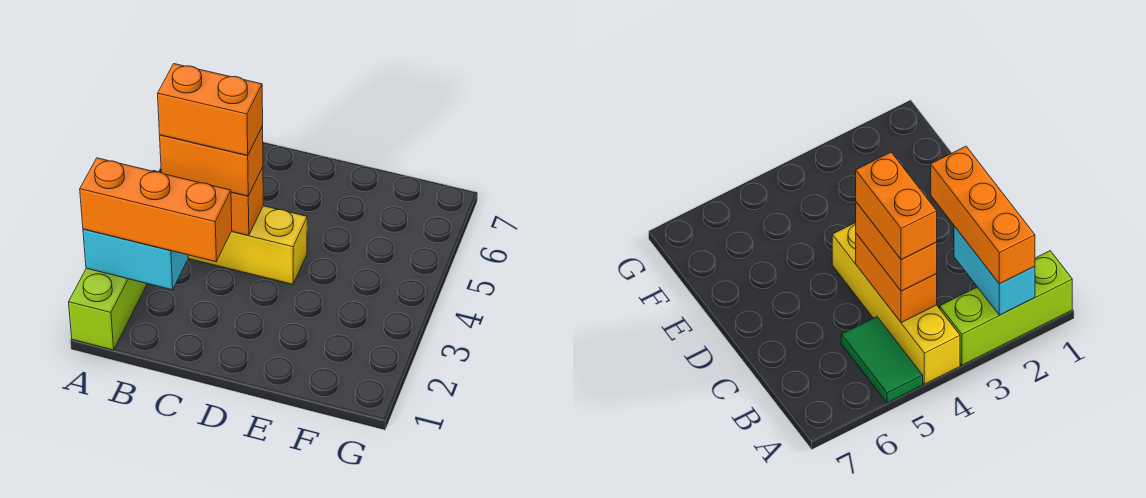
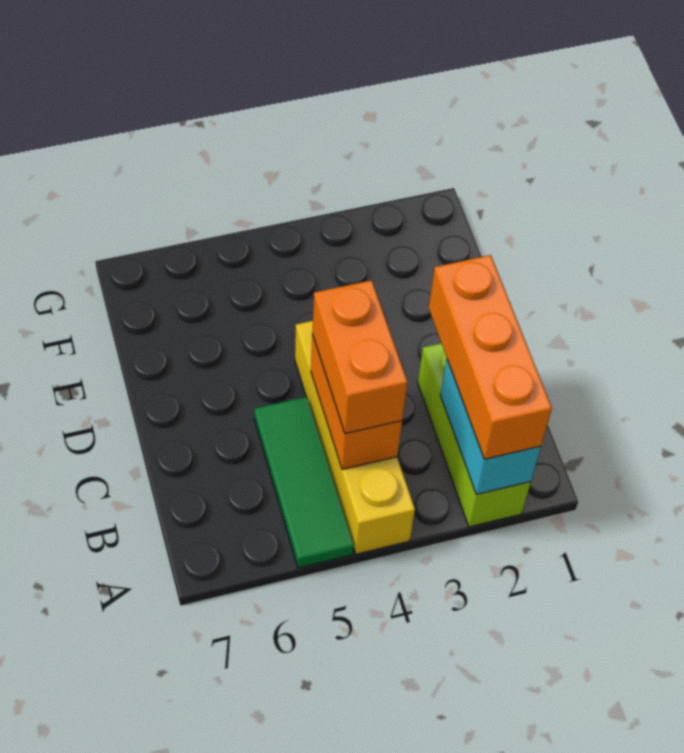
lime 1x3 brick [69,268,147,350] -> lime 1x3 brick turned to [418,343,531,527]
green 1x2 tile [841,317,923,403] -> green 1x3 tile [254,397,354,568]
orange 1x2 brick [158,64,263,155] -> none

